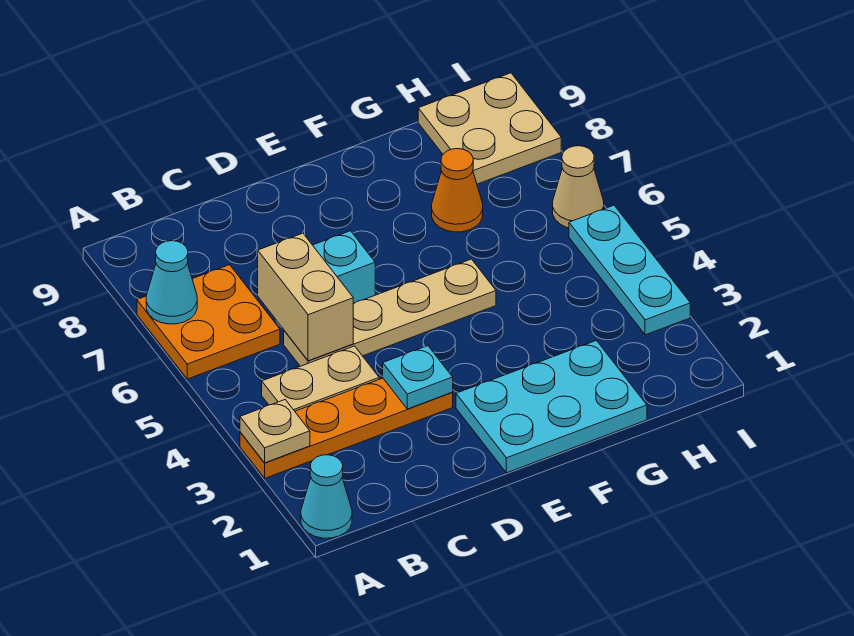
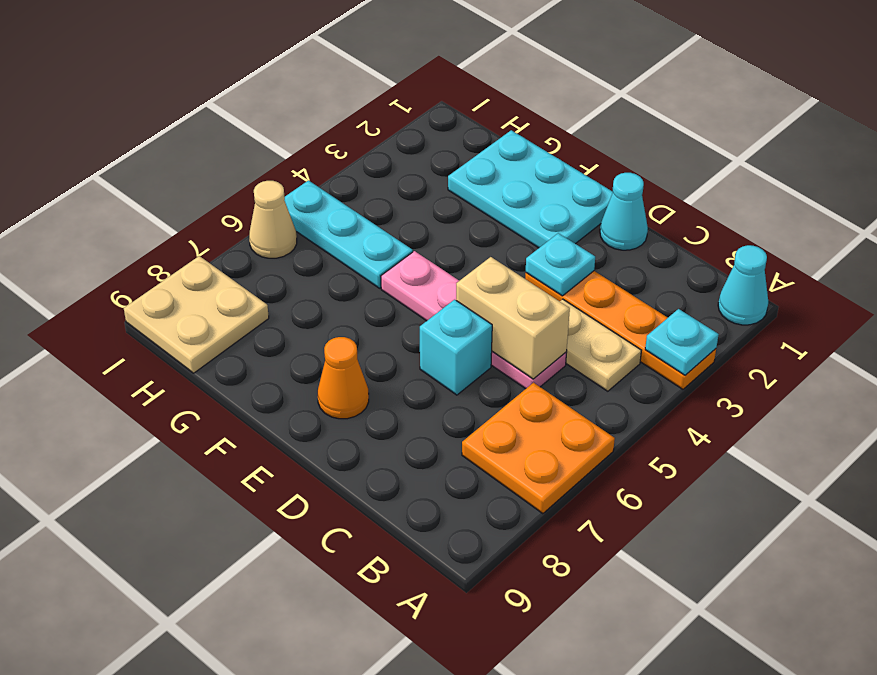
tan 1x1 plate [240,400,310,463] -> cyan 1x1 plate [645,309,719,375]
cyan 1x1 cone [146,241,197,324] -> cyan 1x1 cone moved to [600,173,648,250]
tan 1x4 plate [284,259,496,366] -> pink 1x4 plate [381,251,567,389]
tan 1x2 brick [258,233,353,361] -> tan 1x2 brick turned to [456,257,570,379]
orange 1x1 cone [432,149,483,232] -> orange 1x1 cone moved to [318,337,369,419]
cyan 1x3 plate [569,205,690,335] -> cyan 1x3 plate turned to [284,180,413,288]

